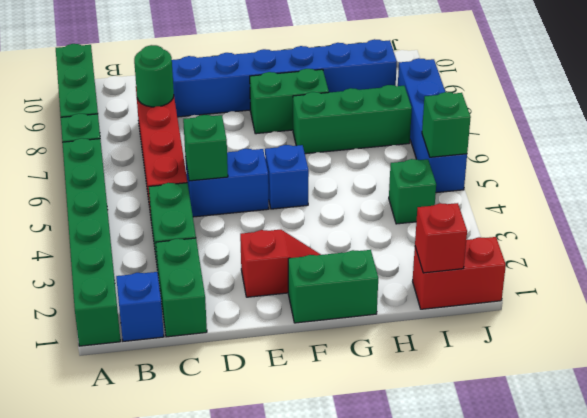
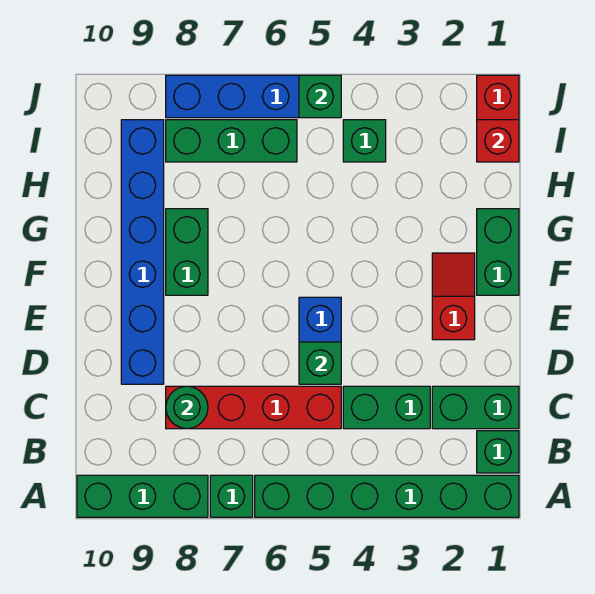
blue 1x1 brick [116,272,164,341] -> green 1x1 brick [477,431,519,473]
blue 1x1 brick [265,145,309,209] -> none
green 1x3 brick [293,85,412,154] -> green 1x3 brick turned to [166,120,297,162]

